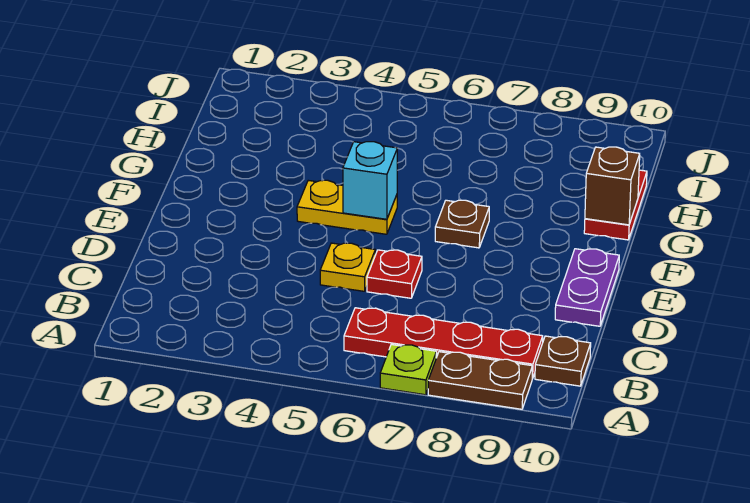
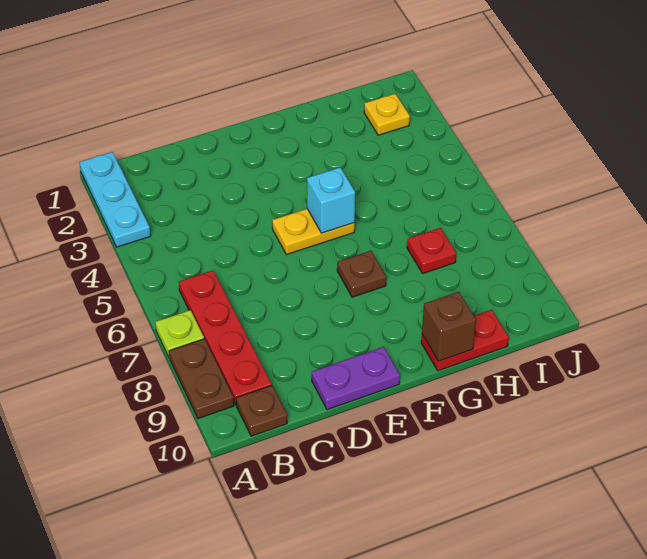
none -> cyan 1x3 plate [79,152,151,247]
yellow 1x1 plate [320,243,375,291] -> yellow 1x1 plate moved to [364,94,410,135]
red 1x1 plate [367,250,422,298] -> red 1x1 plate moved to [407,228,456,273]
yellow 1x2 plate [297,180,397,234] -> yellow 1x2 plate turned to [272,209,355,255]

